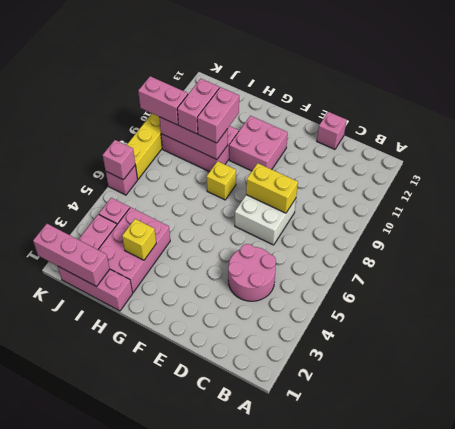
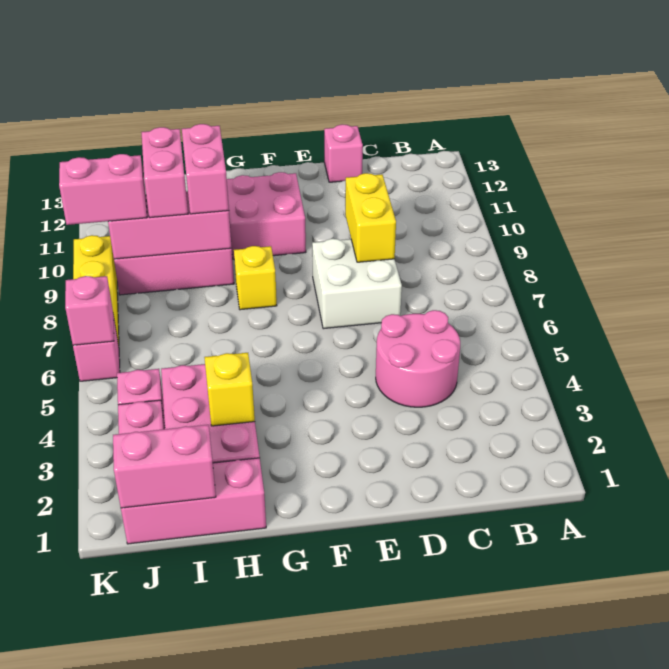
yellow 1x2 brick [246,163,298,213] -> yellow 1x2 brick turned to [345,173,396,262]
pink 1x3 brick [33,224,110,287] -> pink 1x2 brick [113,425,216,508]

